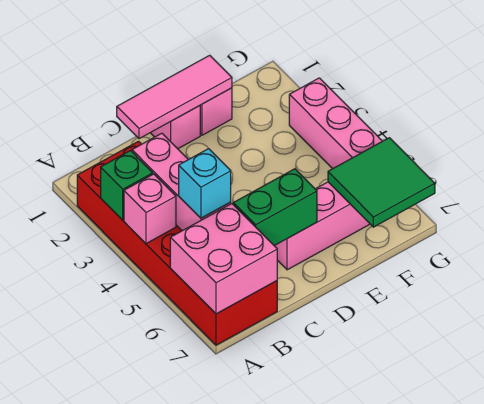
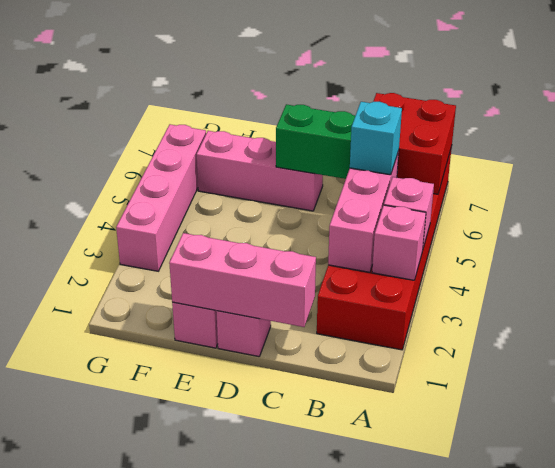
green 1x1 brick [101,151,153,220] -> pink 1x1 brick [372,205,426,280]
pink 2x2 brick [170,204,277,314] -> red 2x2 brick [373,93,456,194]
pink 1x3 tile [117,55,232,139] -> pink 1x3 brick [169,233,316,327]
green 2x2 tile [328,138,435,227] -> none

